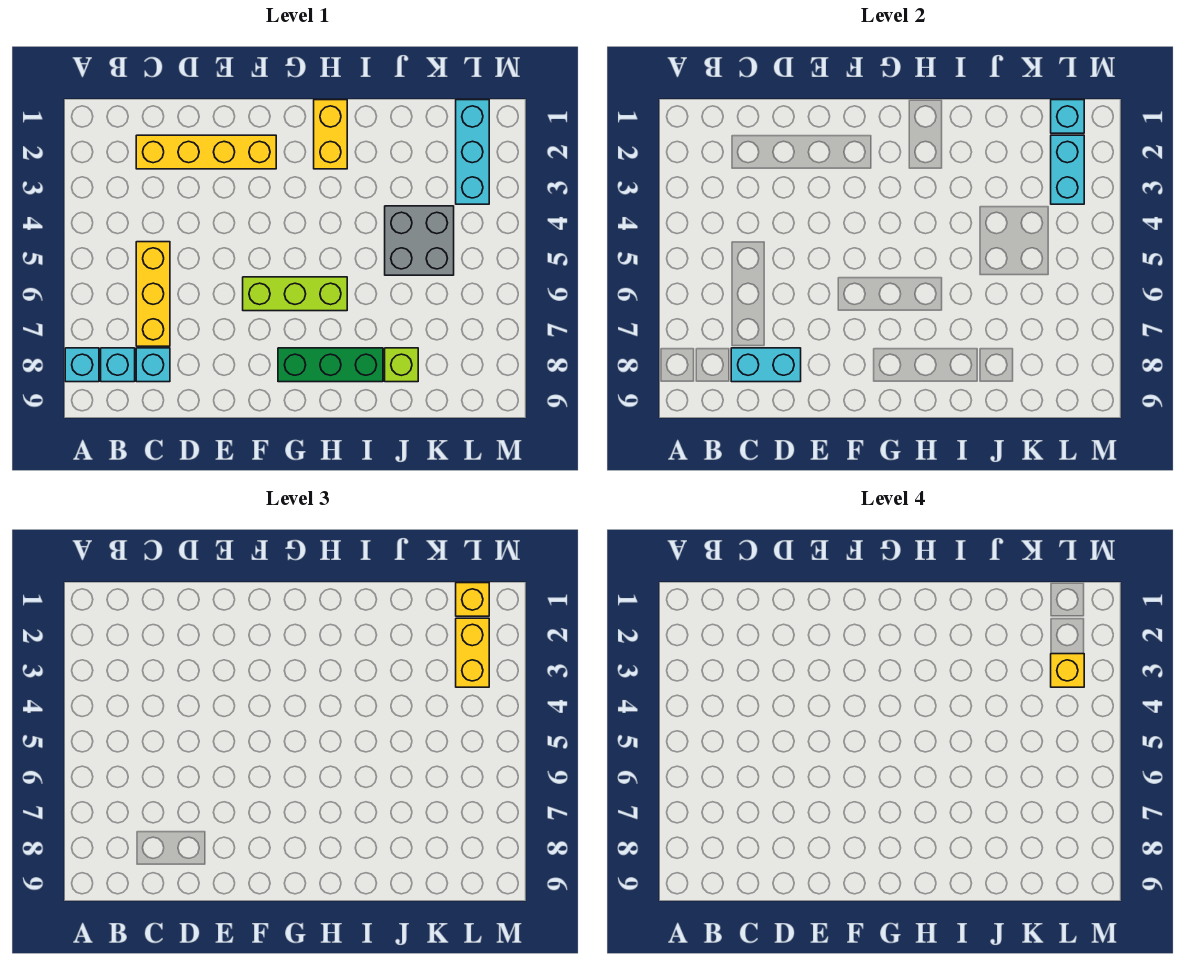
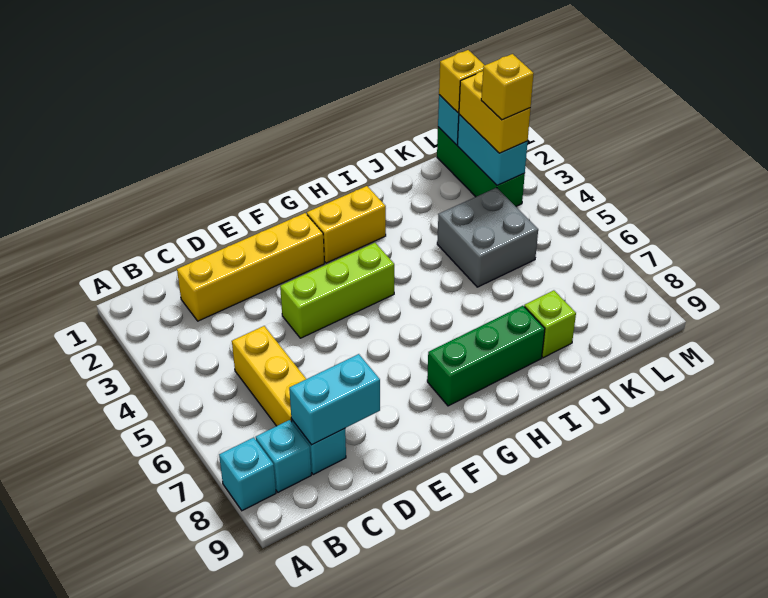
lime 1x3 brick [243,277,347,311] -> lime 1x3 brick moved to [280,243,394,338]
yellow 1x2 brick [314,100,347,169] -> yellow 1x2 brick turned to [307,186,386,263]
cyan 1x3 brick [456,100,489,204] -> green 1x3 brick [437,127,525,206]

